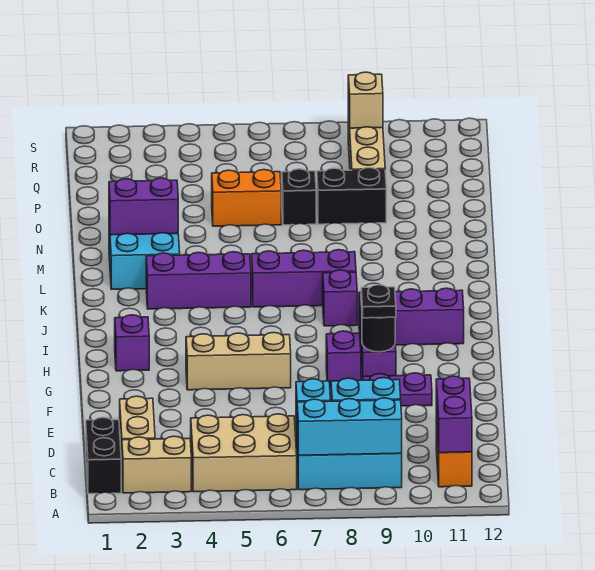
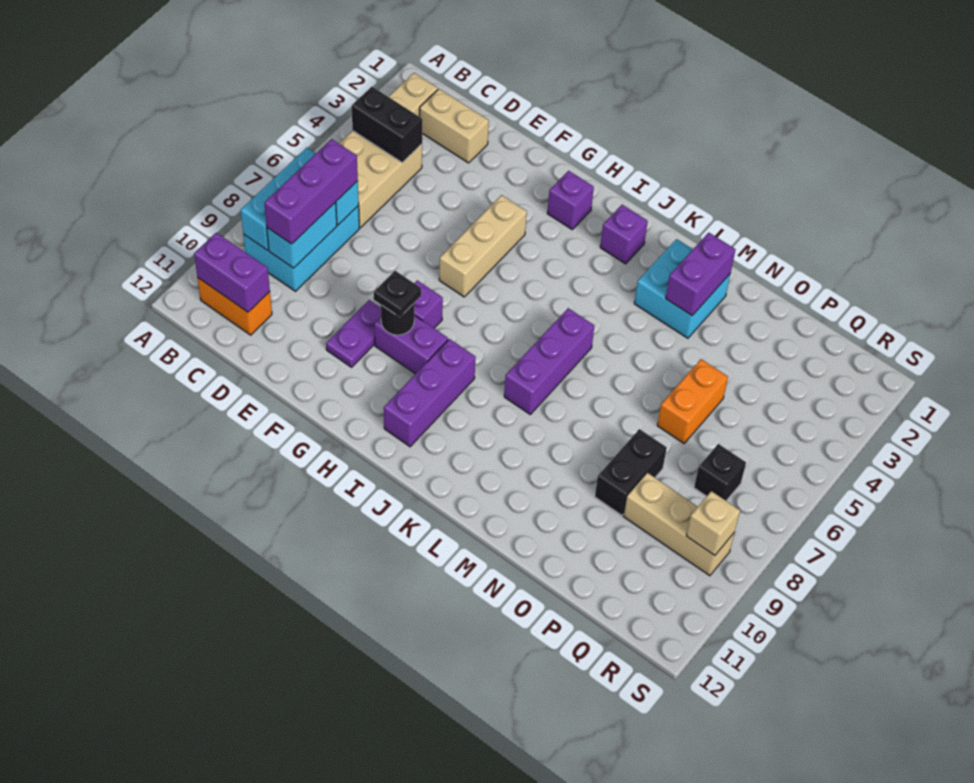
black 1x2 brick [86,417,121,494] -> black 1x2 brick moved to [352,87,422,163]
purple 1x1 brick [323,270,357,326] -> purple 1x1 brick moved to [600,205,648,264]
purple 1x3 brick [146,252,251,309] -> purple 1x3 brick moved to [264,139,358,244]
black 1x1 brick [282,169,316,225] -> black 1x1 brick moved to [694,444,746,501]

